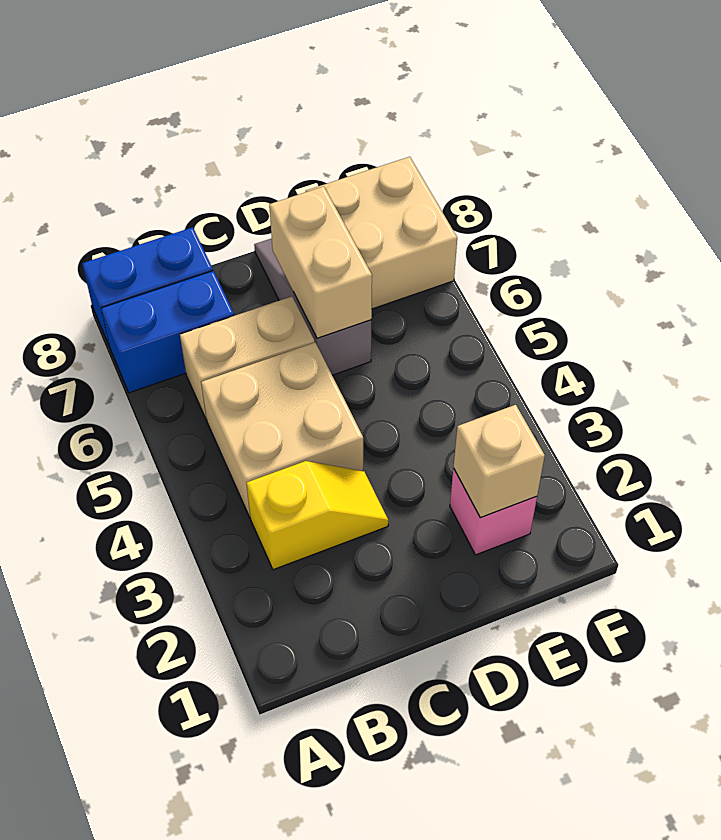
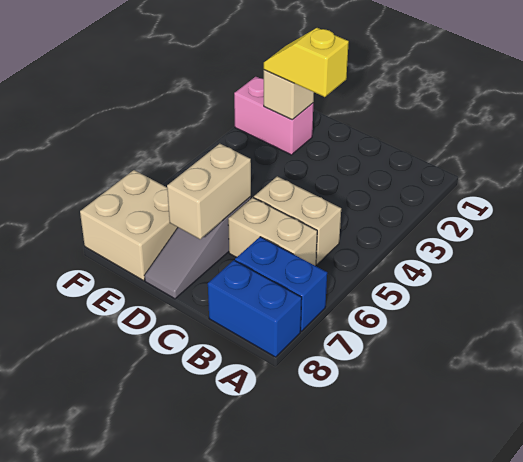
yellow 1x2 slope [247,461,388,570] -> yellow 1x2 slope moved to [264,28,349,97]
tan 2x2 brick [201,342,363,517] -> tan 1x2 brick [254,176,341,265]
pink 1x1 brick [450,468,537,555] -> pink 1x2 brick [234,77,313,155]

